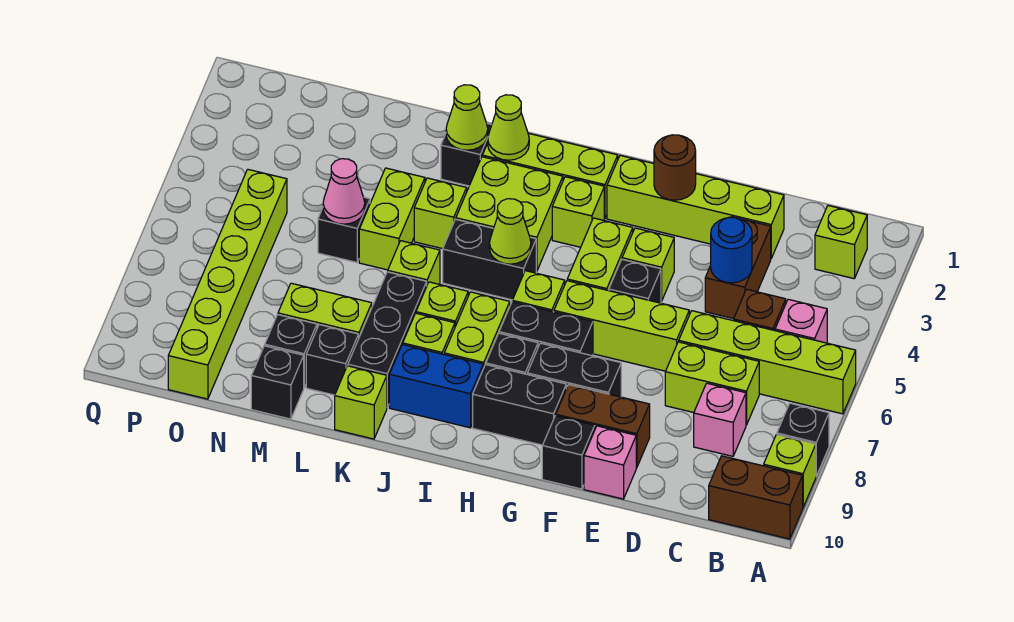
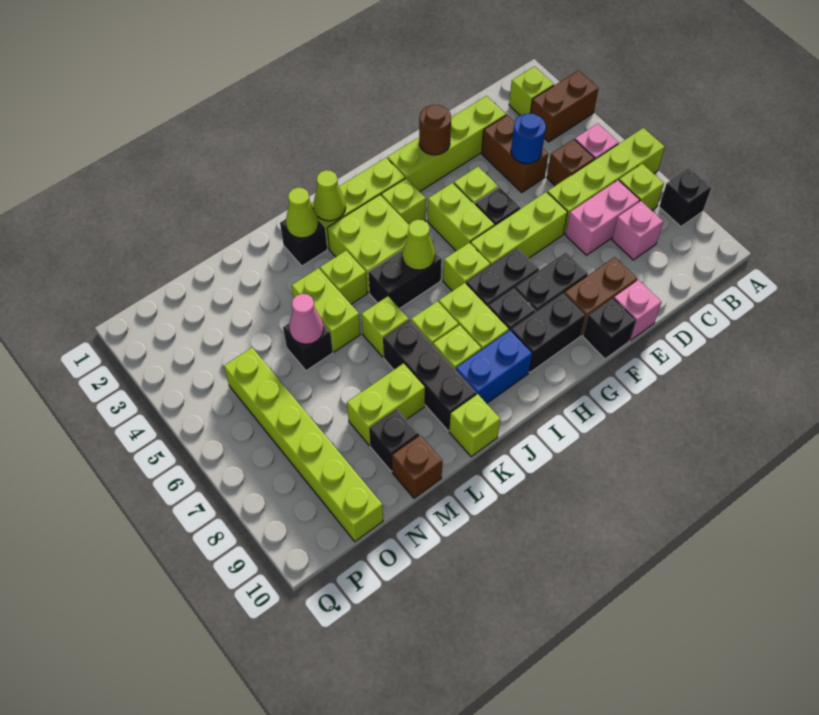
lime 1x1 brick [764,435,816,507] -> lime 1x1 brick moved to [619,164,664,210]
brown 1x2 brick [709,456,803,539] -> brown 1x2 brick moved to [530,70,599,142]
lime 1x2 brick [665,342,759,425] -> pink 1x2 brick [566,180,640,255]
black 1x1 brick [306,325,359,395] -> none
black 1x1 brick [251,346,304,419] -> brown 1x1 brick [392,435,442,498]

